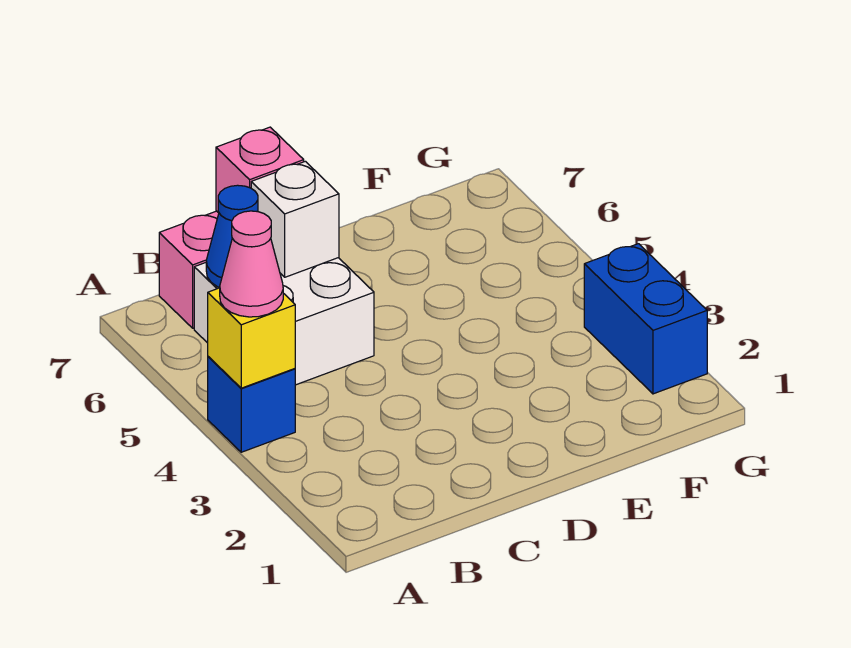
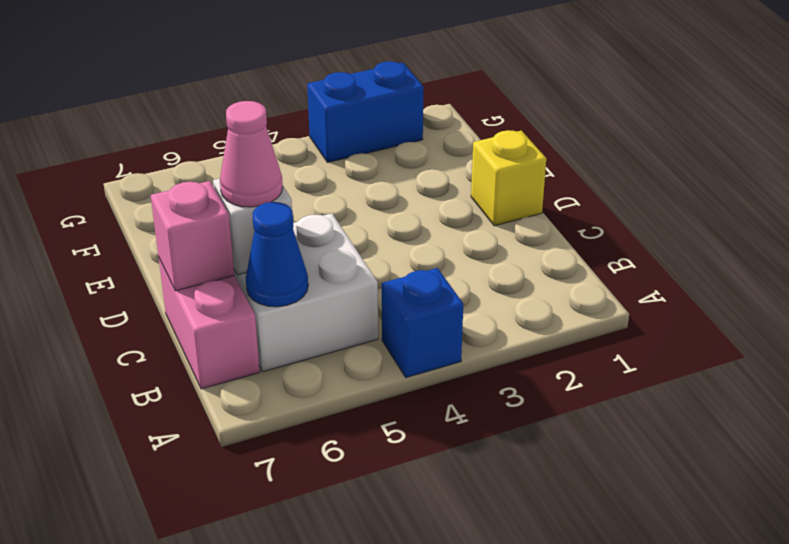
yellow 1x1 brick [208,288,295,388] -> yellow 1x1 brick moved to [471,130,546,226]
pink 1x1 cone [220,211,283,317] -> pink 1x1 cone moved to [220,101,283,207]

